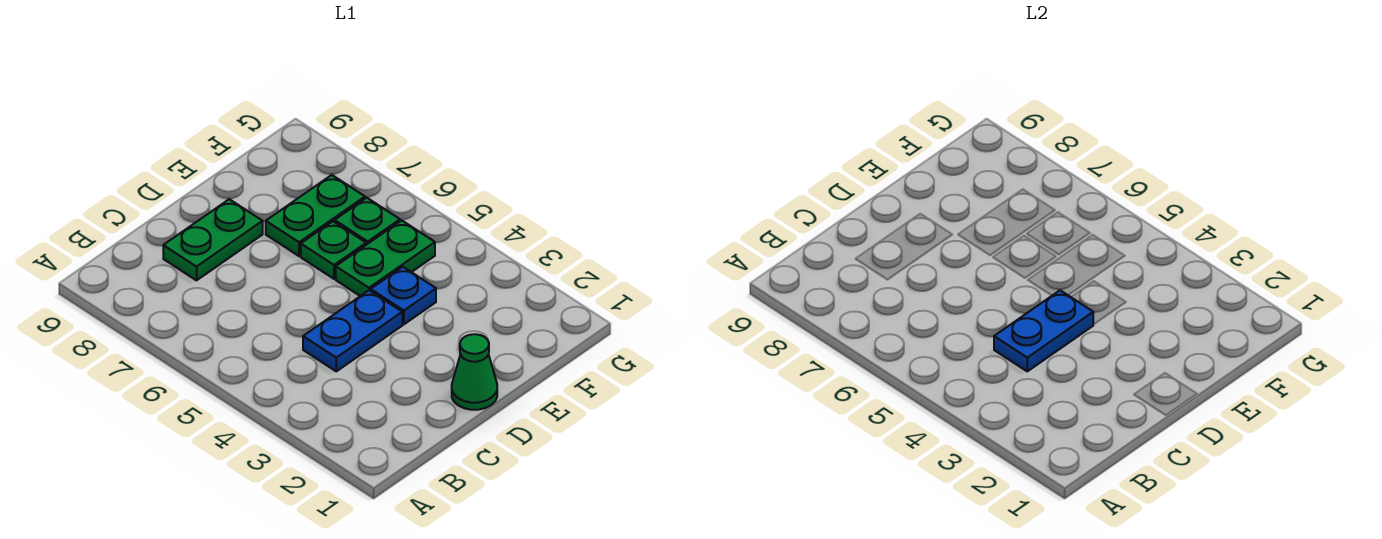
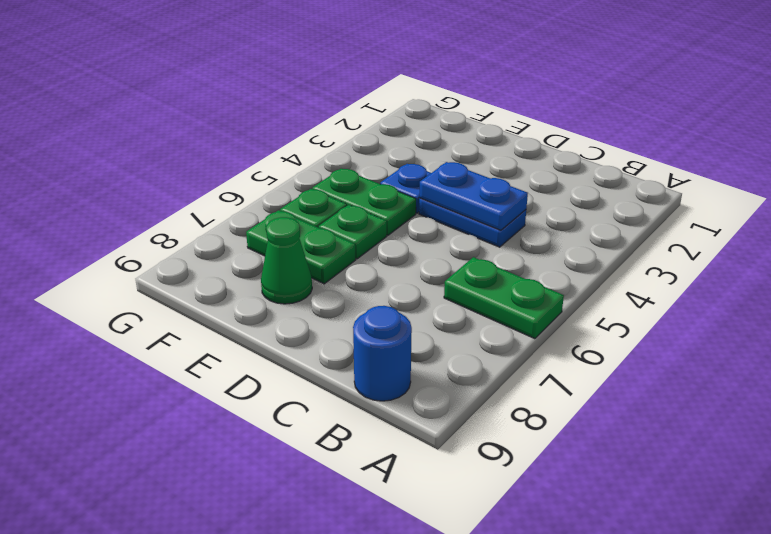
none -> blue 1x1 round brick [353,306,412,401]
green 1x2 plate [163,199,263,280] -> green 1x2 plate moved to [444,257,564,339]
green 1x1 cone [452,334,497,410] -> green 1x1 cone moved to [261,217,312,304]

